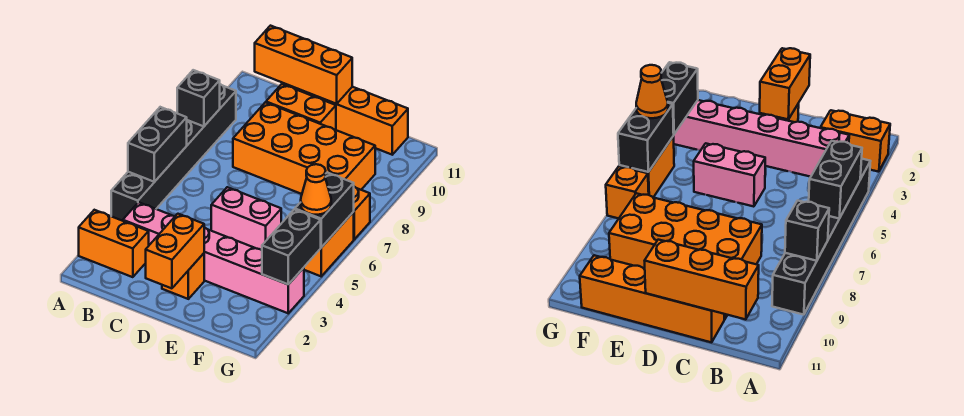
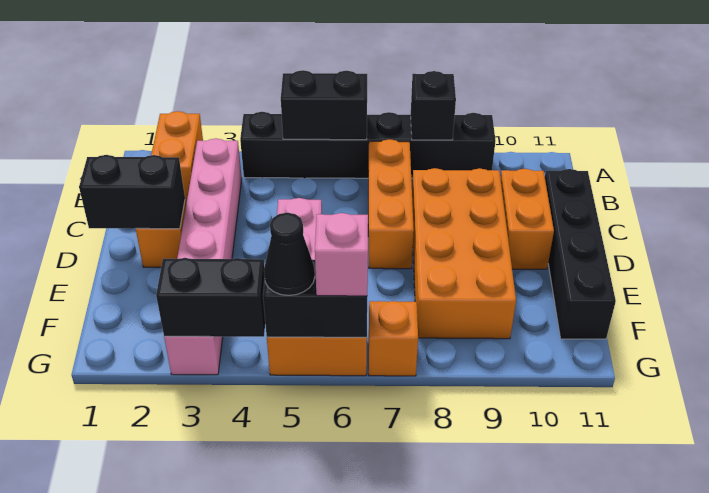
orange 1x3 brick [255,26,352,104] -> orange 1x3 brick moved to [368,139,414,269]
orange 1x4 brick [282,83,408,155] -> black 1x4 brick [545,169,616,339]
orange 1x2 brick [146,214,204,288] -> black 1x2 brick [79,155,185,229]
orange 1x1 cone [301,164,331,215] -> black 1x1 cone [264,213,315,295]
none -> pink 1x1 brick [315,213,368,296]

